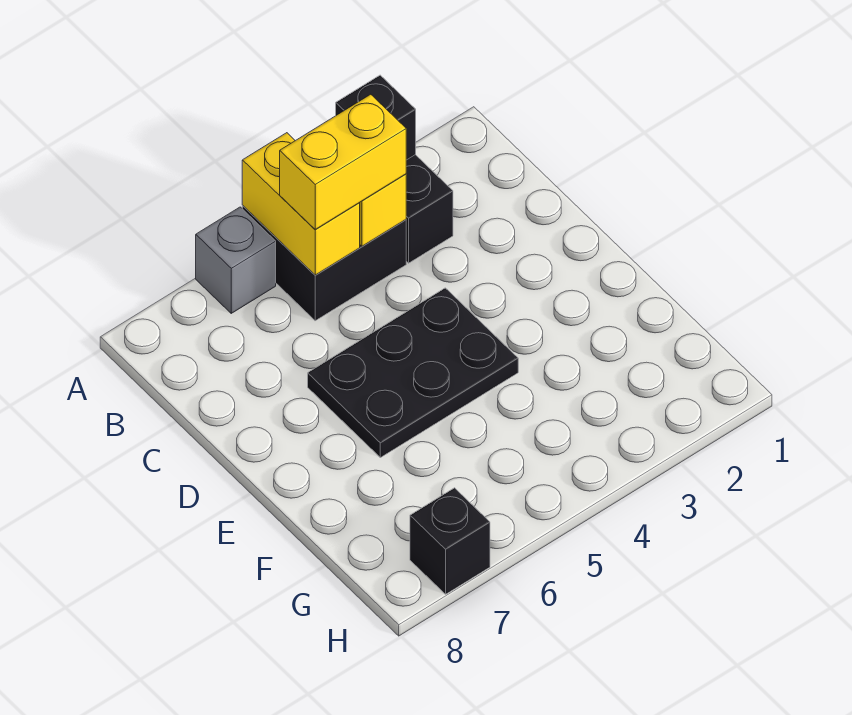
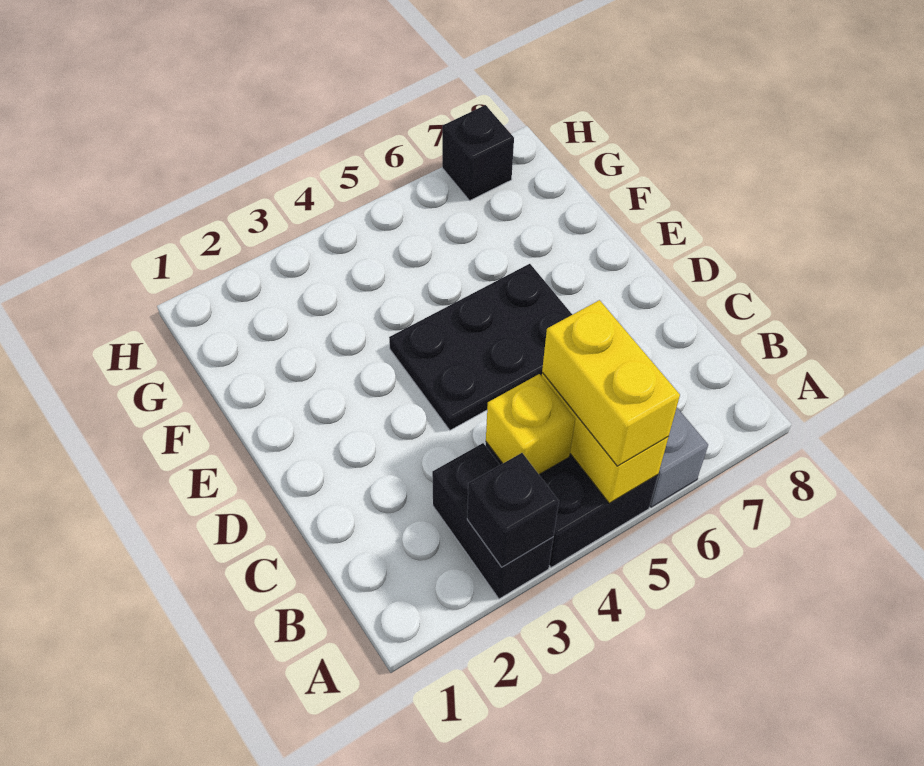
yellow 1x2 brick [280,94,406,229] -> yellow 1x2 brick turned to [542,300,680,466]

